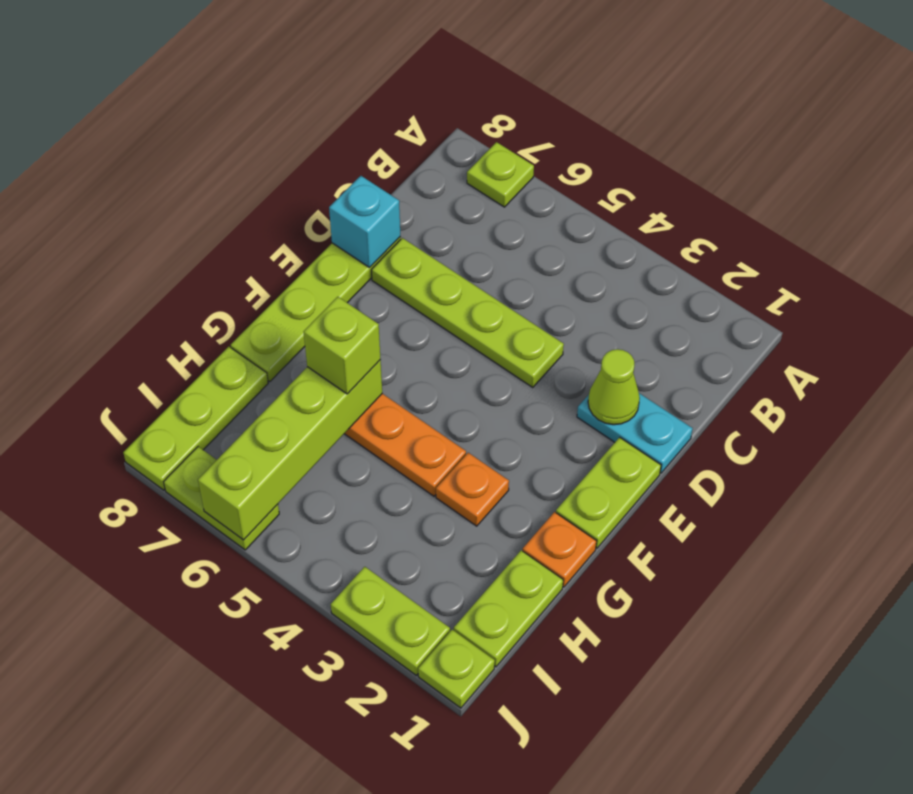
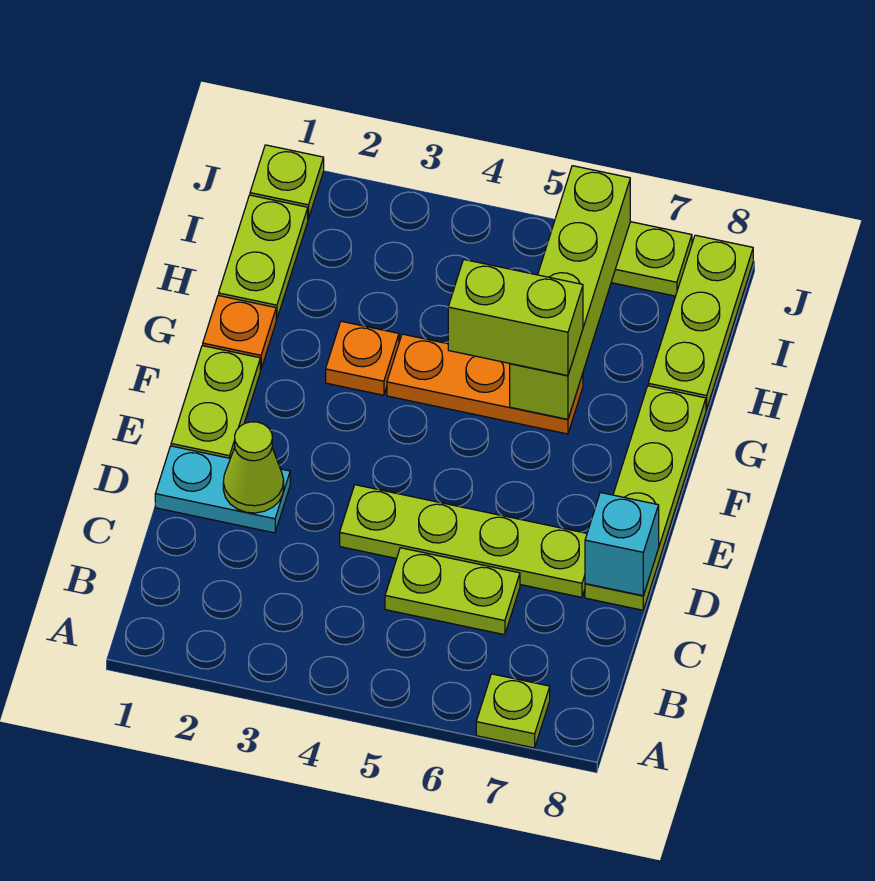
lime 1x1 brick [304,297,380,394] -> lime 1x2 brick [448,259,583,376]
lime 1x2 plate [331,567,450,675] -> lime 1x2 plate moved to [385,548,520,635]

